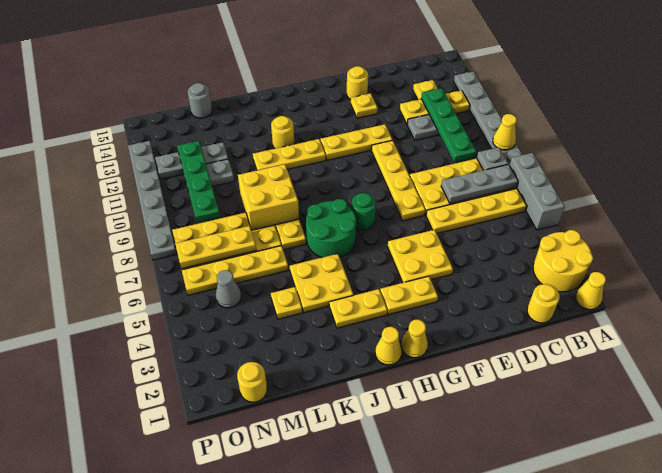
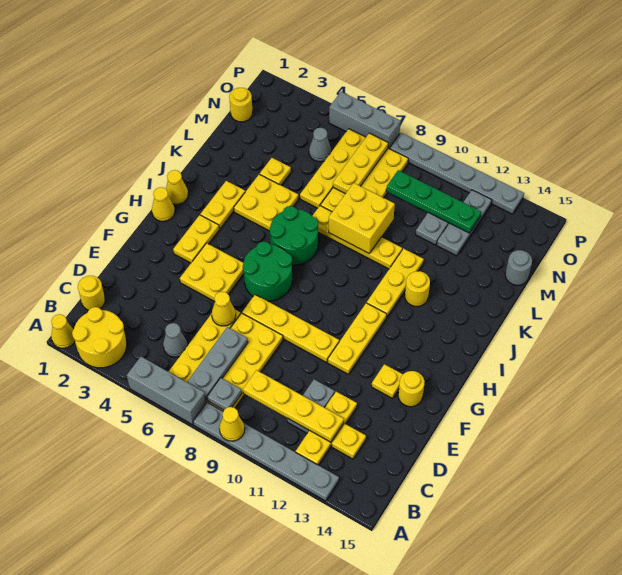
none -> grey 1x1 cone [163,323,188,357]
green 1x4 plate [421,88,476,162] -> yellow 1x4 plate [243,370,344,442]
none -> yellow 1x1 cone [212,292,236,326]
green 1x1 round brick [352,193,376,230] -> green 2x2 round brick [243,242,292,301]
none -> grey 1x3 brick [329,92,401,148]

